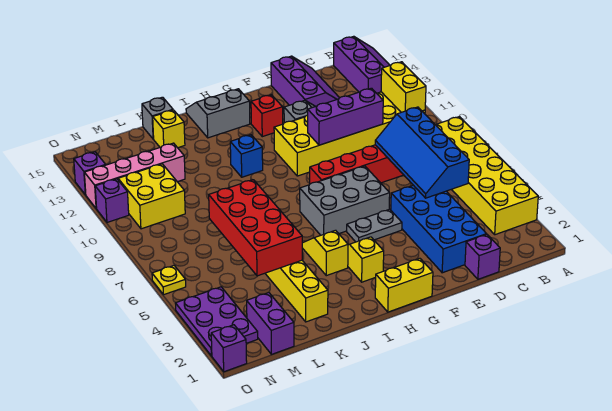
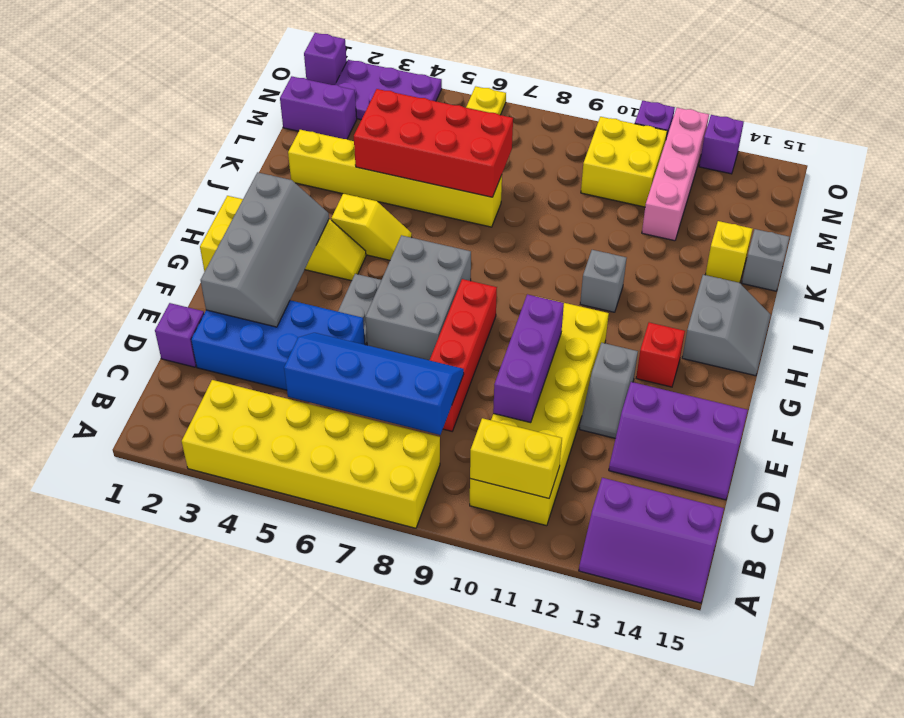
none -> grey 2x4 slope [201,172,329,327]
blue 1x1 brick [230,135,263,177] -> grey 1x1 brick [580,250,626,312]

